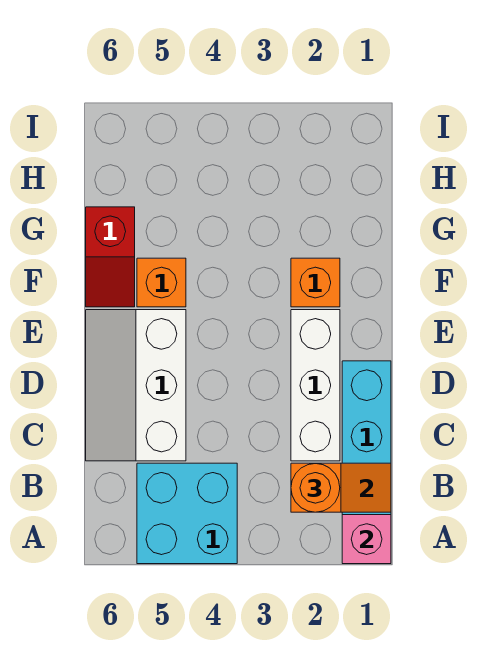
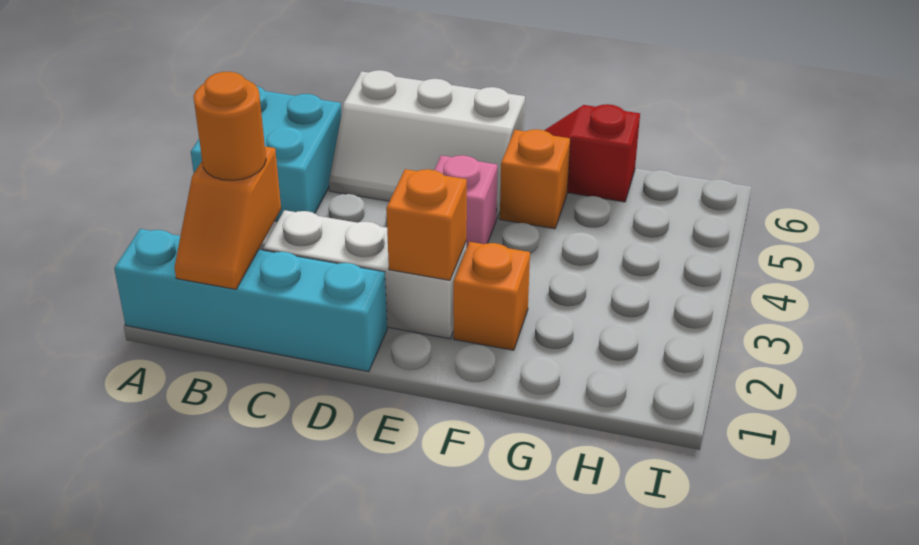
pink 1x1 brick [342,515,391,564] -> pink 1x1 brick moved to [435,155,497,249]
white 2x3 slope [86,310,186,461] -> white 2x3 slope turned to [329,70,525,219]
none -> orange 1x1 brick [386,169,467,280]

